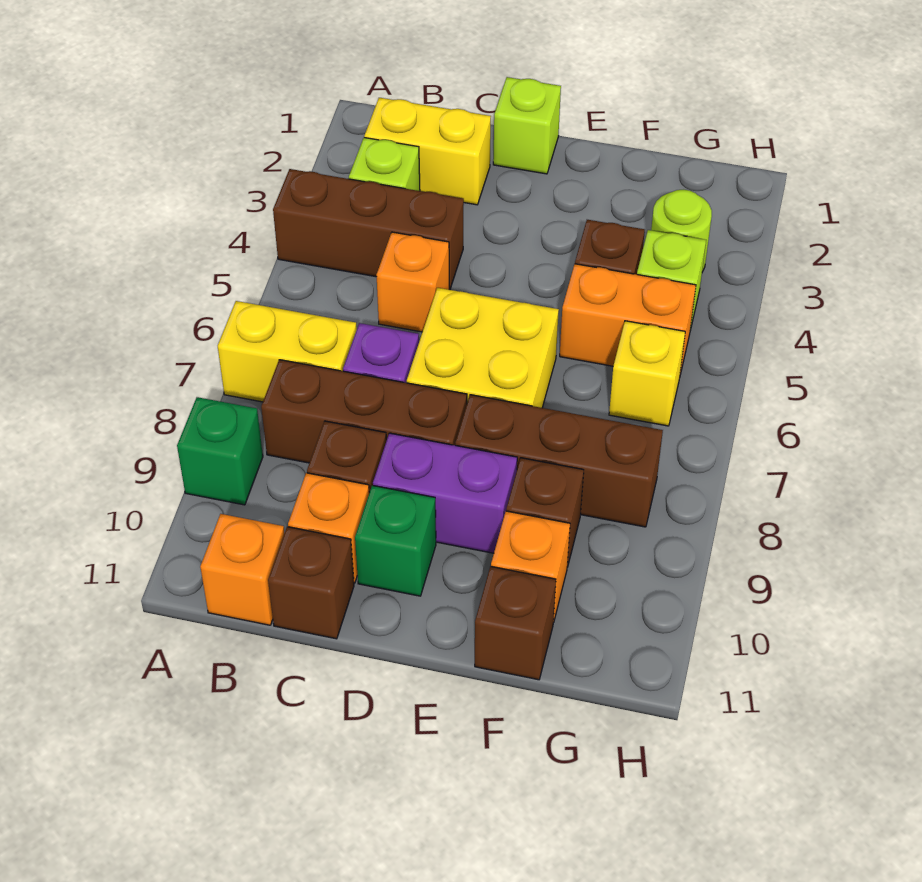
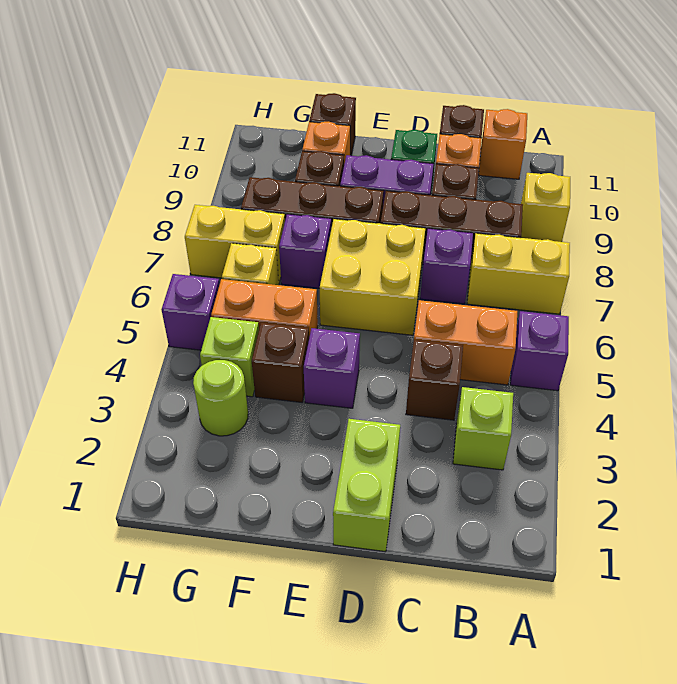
brown 1x3 brick [273,169,464,290] -> brown 1x1 brick [406,339,463,420]
none -> purple 1x1 brick [510,311,569,391]
green 1x1 brick [177,397,263,505] -> yellow 1x1 brick [521,173,570,242]
yellow 1x2 brick [364,98,491,205] -> yellow 1x2 brick moved to [185,205,285,283]
orange 1x1 brick [377,232,449,332] -> orange 1x2 brick [414,300,517,385]
lime 1x1 brick [493,77,561,174] -> lime 1x2 brick [333,419,400,552]
none -> purple 1x1 brick [304,328,360,408]
none -> purple 1x1 brick [279,214,331,288]
none -> purple 1x1 brick [162,274,220,350]

